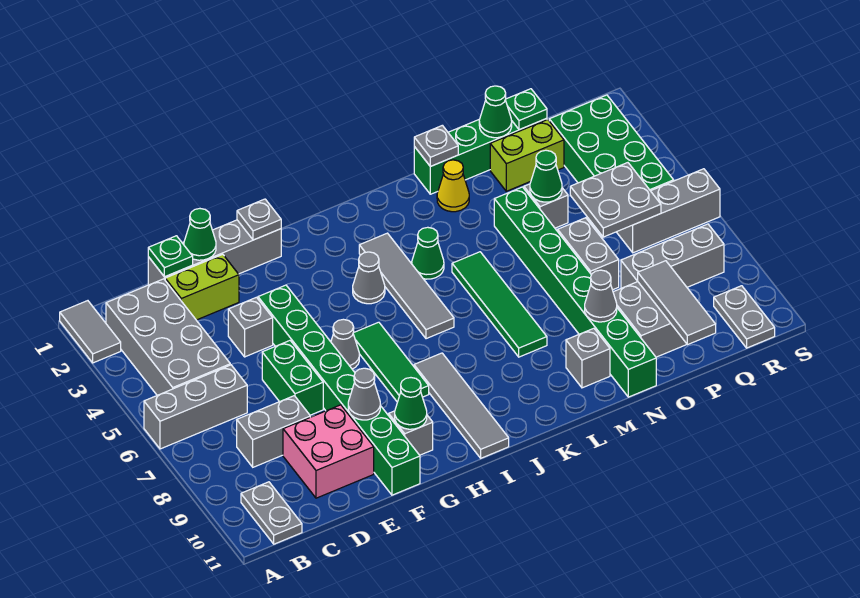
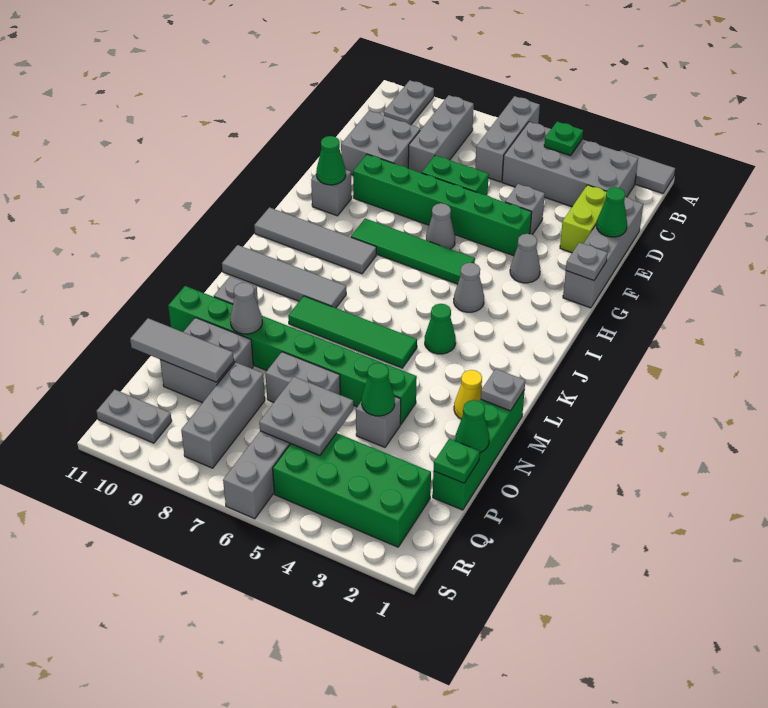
grey 1x2 plate [241,482,302,544] -> grey 1x2 plate turned to [384,80,434,125]
grey 1x2 brick [237,396,310,467] -> grey 1x3 brick [408,95,474,173]
green 1x1 plate [148,236,193,277] -> green 1x1 plate moved to [544,122,583,156]
pink 2x2 brick [283,405,374,498] -> grey 2x2 brick [341,111,421,175]
green 1x8 brick [258,285,420,495] -> green 1x6 brick [353,154,532,256]
grey 1x1 cone [348,368,380,420] -> grey 1x1 cone moved to [510,234,540,283]
green 1x3 tile [353,322,429,402] -> green 1x4 tile [351,218,475,284]
grey 1x4 tile [359,233,454,339] -> grey 1x4 tile moved to [222,245,346,308]
lime 1x2 brick [490,120,564,191] -> none

